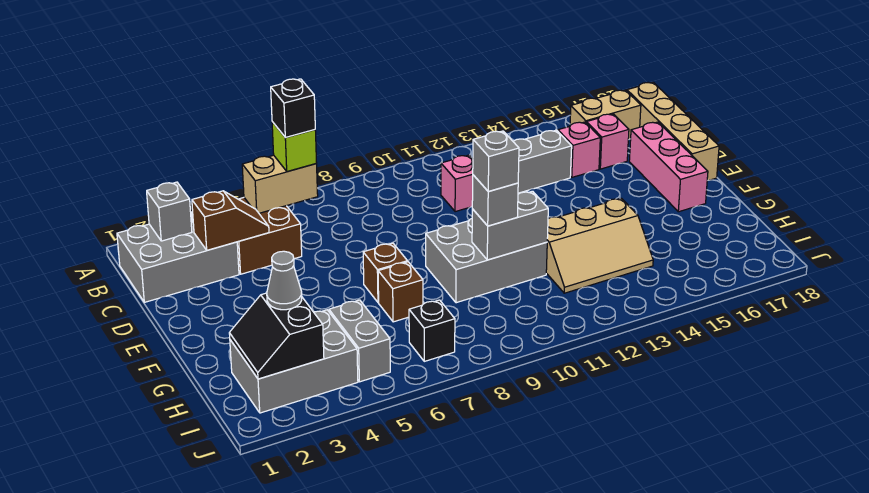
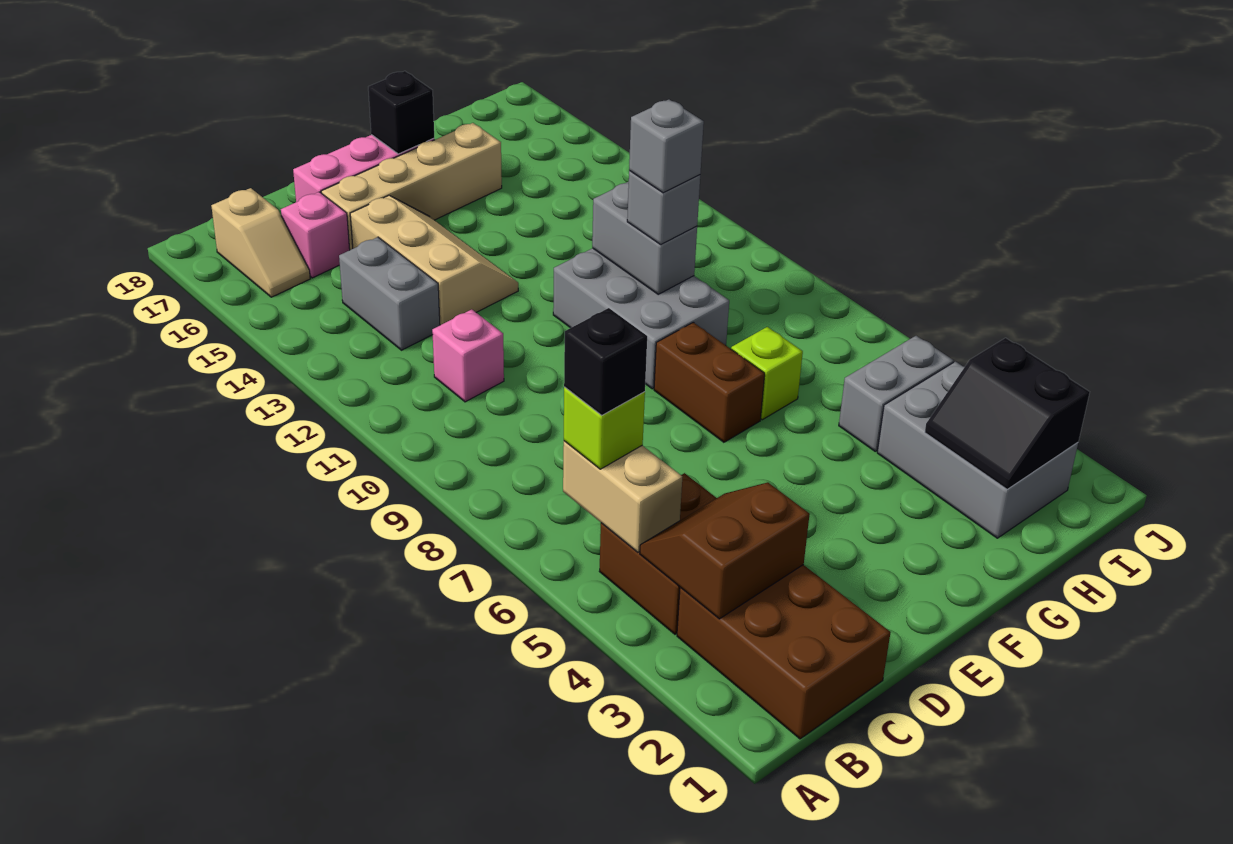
grey 2x3 brick [117,212,239,302] -> brown 2x3 brick [677,565,891,739]
grey 1x1 brick [147,182,192,241] -> none
tan 1x2 brick [570,90,641,140] -> tan 1x2 slope [211,188,310,297]
tan 1x4 brick [627,82,719,181] -> tan 1x4 brick moved to [321,123,502,250]
brown 1x2 slope [192,191,269,250] -> brown 2x2 slope [640,483,810,619]
pink 1x1 brick [558,122,600,177] -> none
brown 1x1 brick [363,243,408,303] -> brown 1x2 brick [654,322,765,442]
brown 1x1 brick [378,262,423,322] -> lime 1x1 brick [731,327,803,420]
tan 2x3 slope [546,198,653,293] -> tan 2x3 slope moved to [350,196,518,325]
black 2x2 slope [229,293,324,379] -> black 2x2 slope turned to [925,338,1090,489]
grey 1x1 cone [267,251,302,310] -> none
black 1x1 brick [409,300,455,361] -> black 1x1 brick moved to [368,71,434,154]

